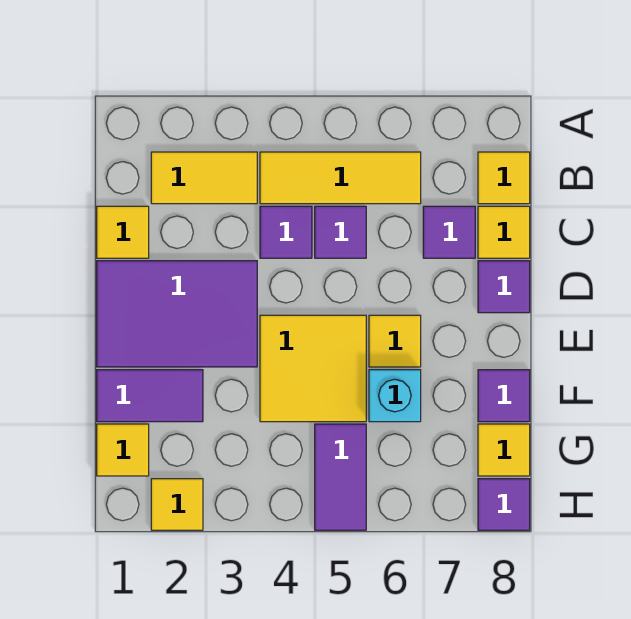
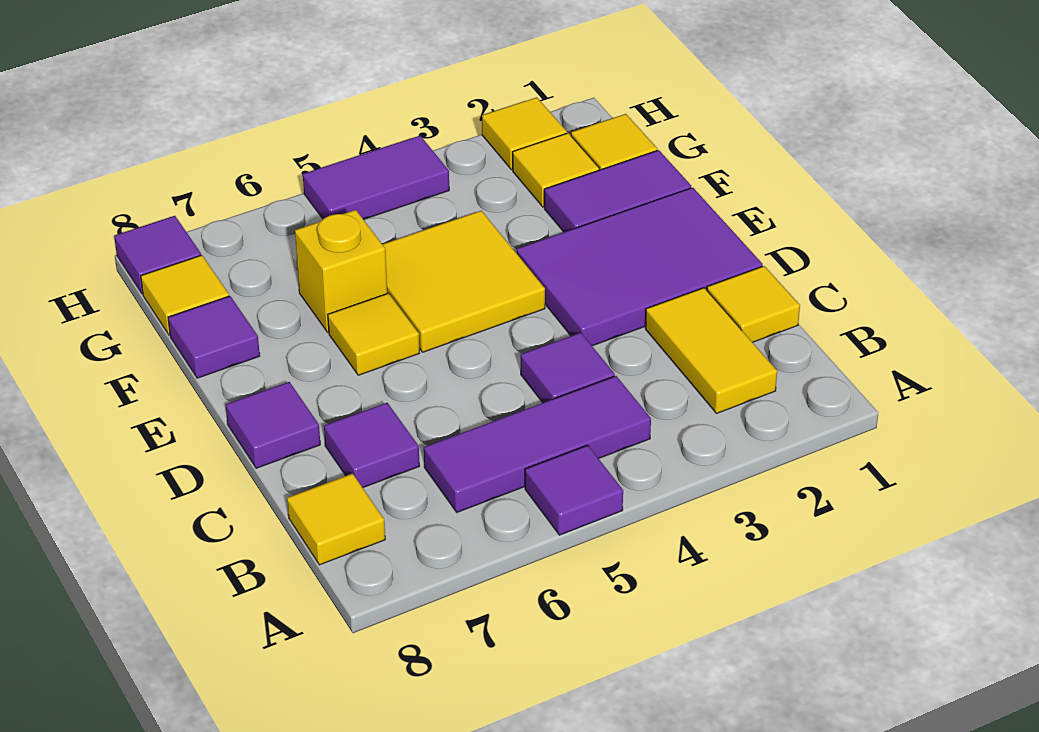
yellow 1x2 tile [151,152,257,204] -> yellow 1x2 tile turned to [645,288,777,413]
yellow 1x3 tile [260,152,421,204] -> purple 1x3 tile [424,376,651,512]
purple 1x1 tile [315,206,366,258] -> purple 1x1 tile moved to [525,445,623,535]
yellow 1x1 tile [478,206,530,258] -> yellow 1x1 tile moved to [513,133,599,207]
cyan 1x1 brick [369,370,421,422] -> yellow 1x1 brick [295,210,387,332]
purple 1x2 tile [315,424,366,530] -> purple 1x2 tile turned to [303,136,449,220]

